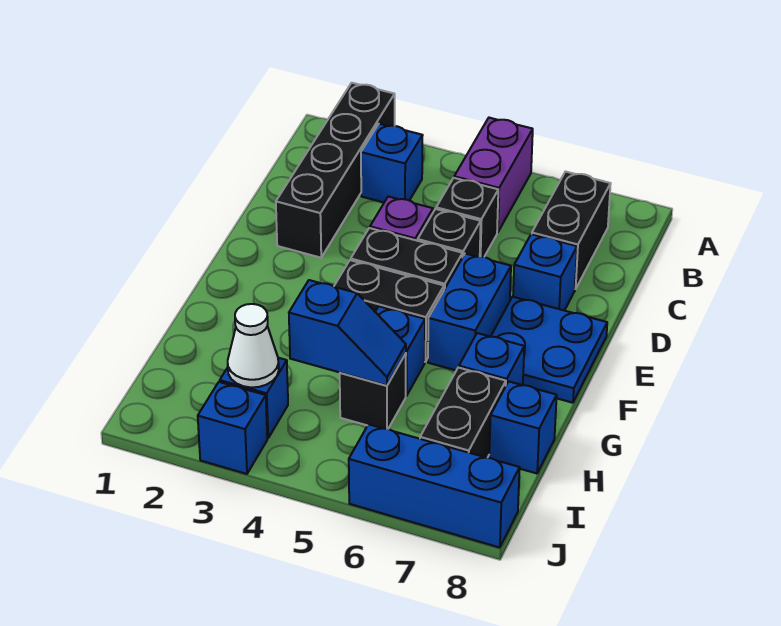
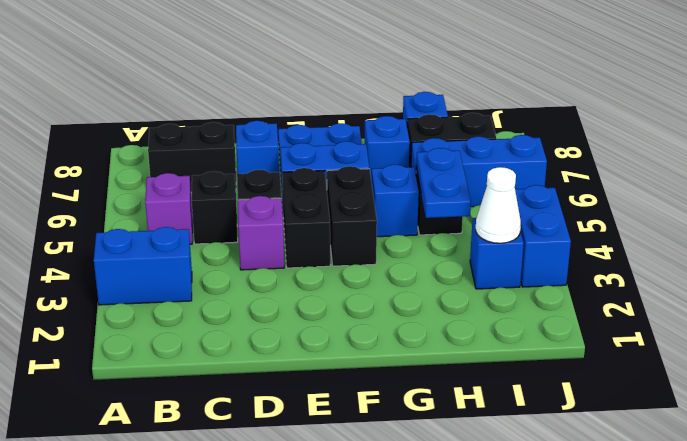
black 1x4 brick [276,83,395,258] -> none
purple 1x2 brick [454,118,533,232] -> purple 1x1 brick [145,173,193,244]
blue 1x1 brick [361,124,423,202] -> blue 1x2 brick [94,227,192,305]
blue 1x2 slope [289,280,406,386] -> blue 1x2 plate [416,148,471,218]
blue 1x1 brick [198,382,267,474] -> blue 1x2 brick [515,185,571,287]
blue 1x3 brick [349,424,520,548] -> blue 1x3 brick turned to [411,135,547,207]

